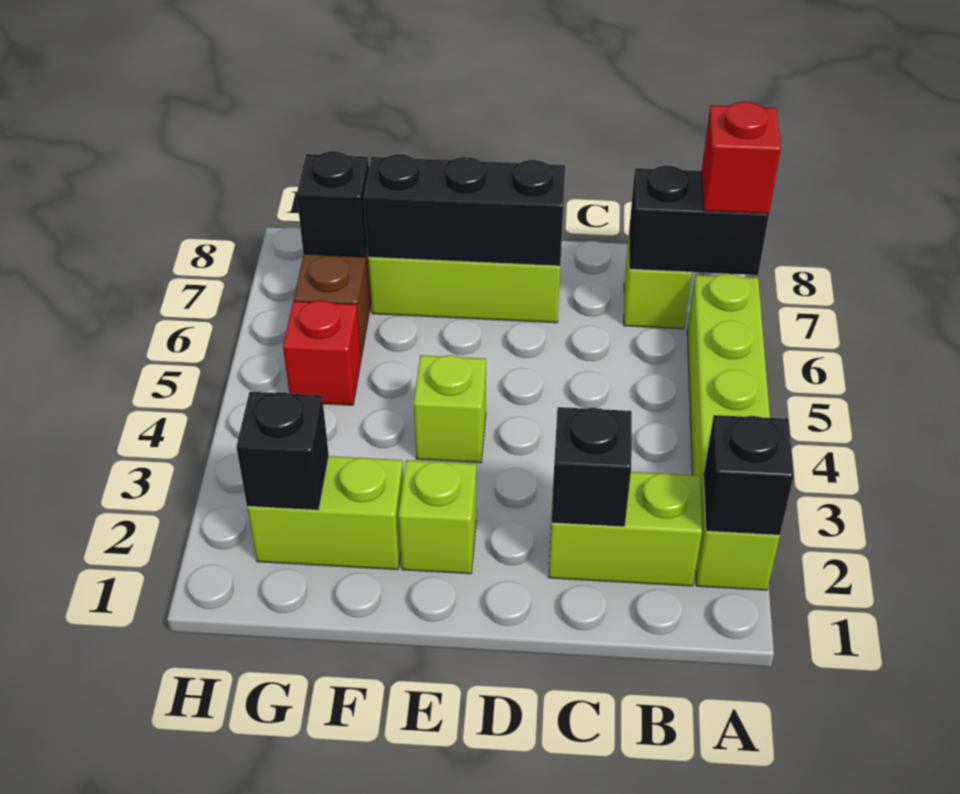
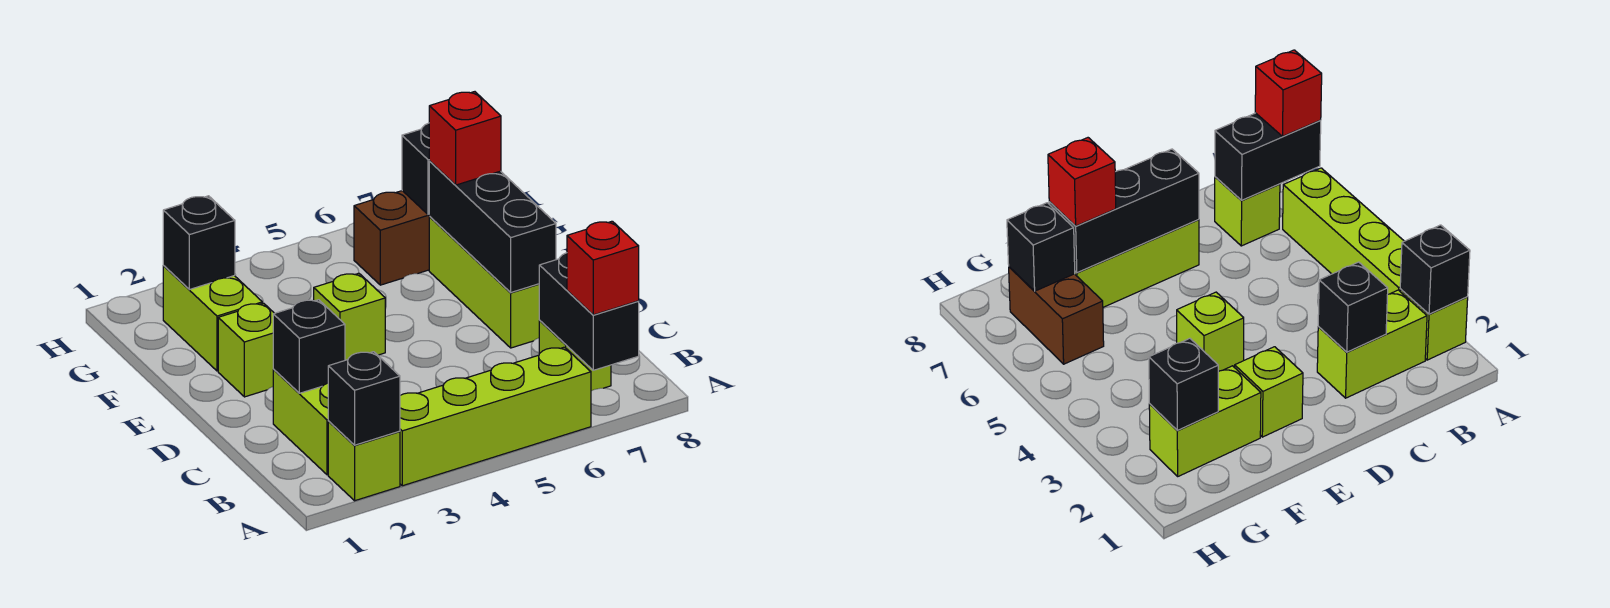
red 1x1 brick [283,301,361,405] -> red 1x1 brick moved to [429,92,501,185]

